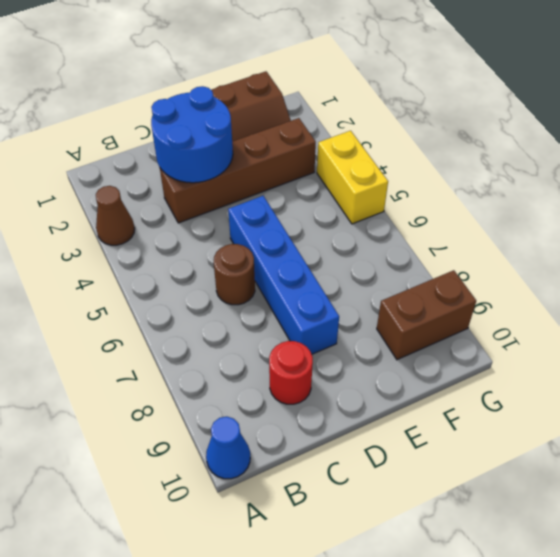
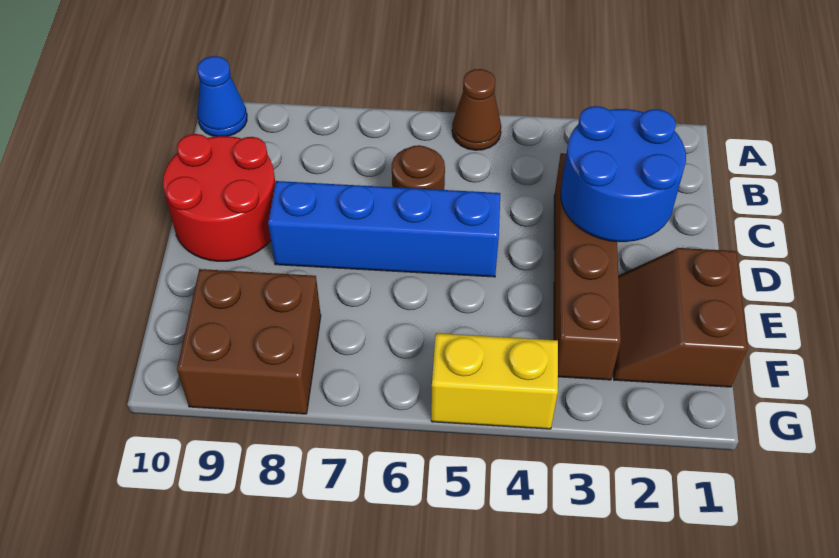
brown 1x1 cone [96,186,135,245] -> brown 1x1 cone moved to [452,69,501,150]
red 1x1 round brick [269,341,313,404] -> red 2x2 round brick [163,134,276,261]
brown 1x2 brick [377,270,476,360] -> brown 2x2 brick [177,269,321,414]

